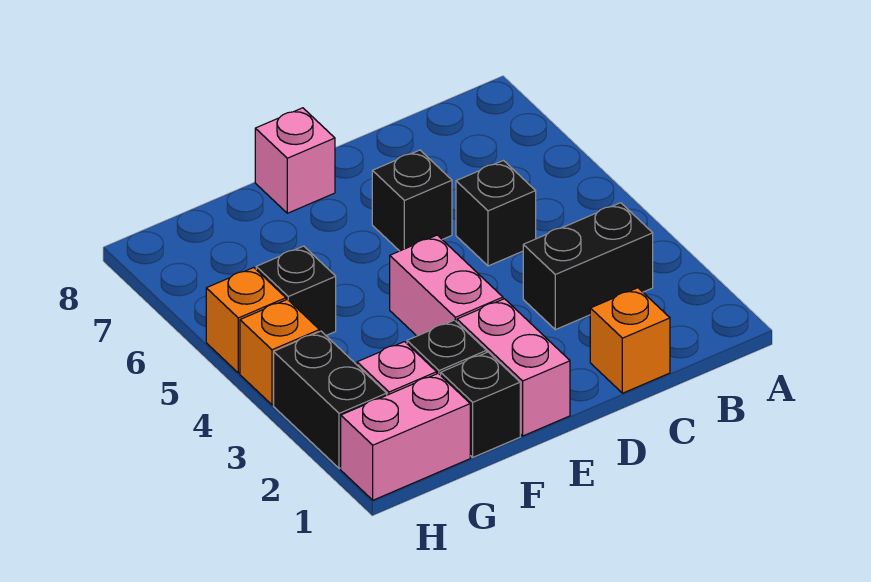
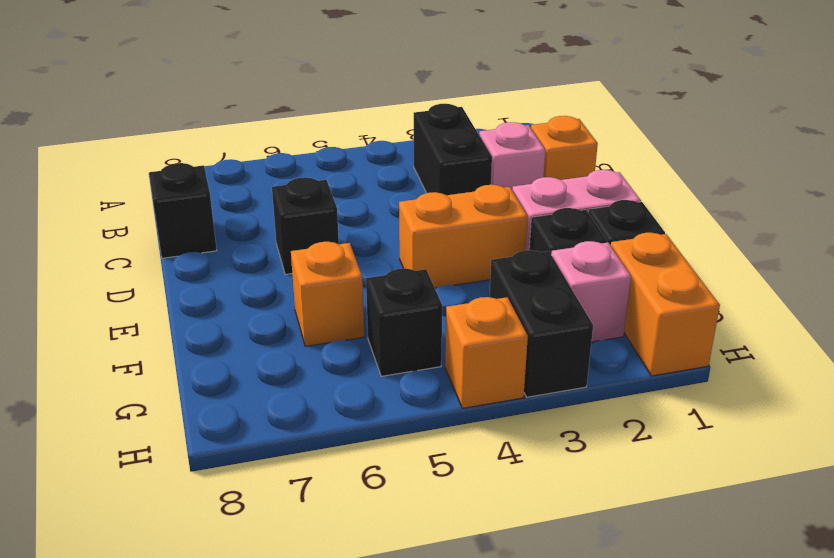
black 1x1 brick [456,161,536,266] -> black 1x1 brick moved to [149,163,217,258]
pink 1x2 brick [390,235,503,336] -> orange 1x2 brick [399,185,528,288]
pink 1x1 brick [255,108,335,213] -> pink 1x1 brick moved to [479,122,545,191]
pink 1x2 brick [341,374,470,500] -> orange 1x2 brick [611,233,720,376]
black 1x2 brick [274,331,387,469] -> black 1x2 brick turned to [489,250,593,397]
orange 1x1 brick [206,268,286,373] -> orange 1x1 brick moved to [291,242,364,346]

